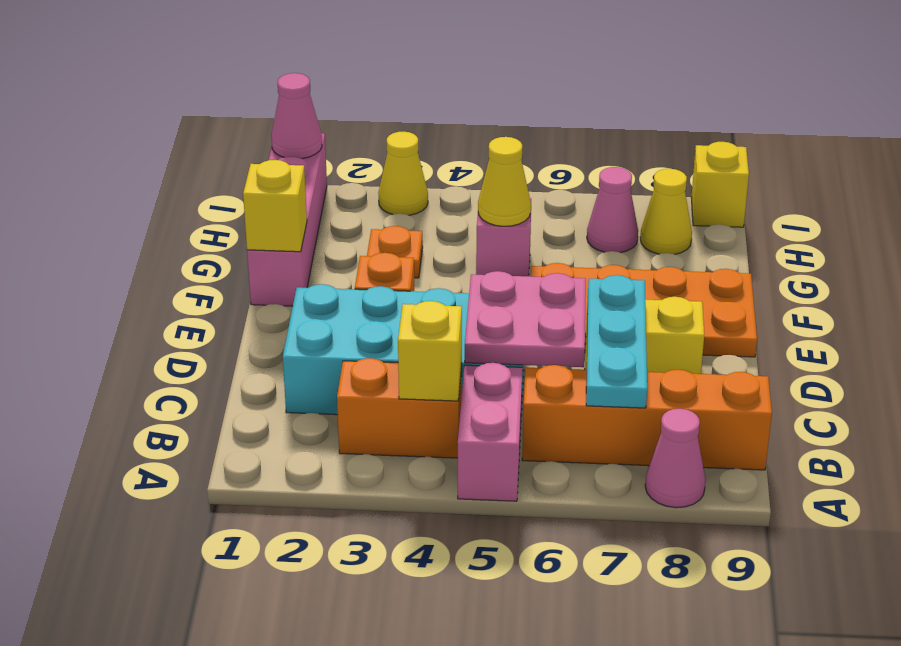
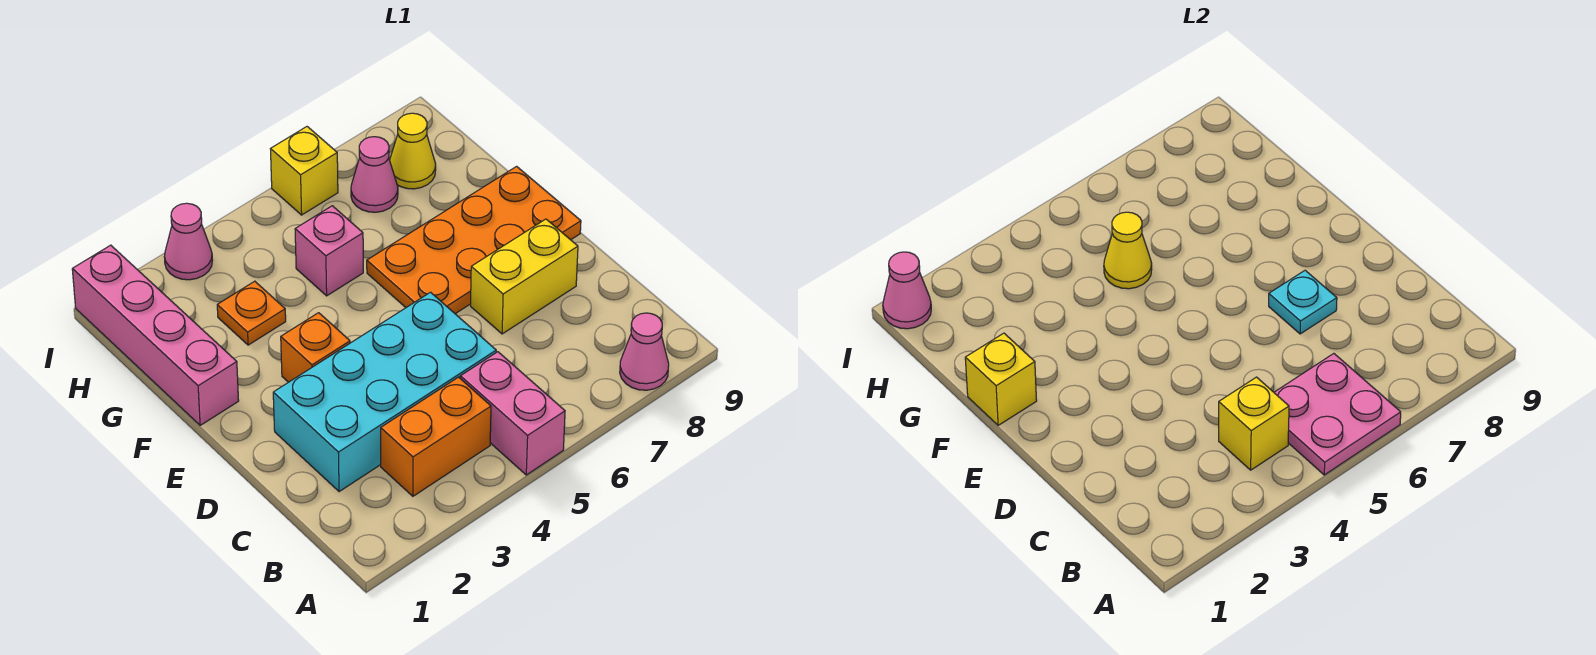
orange 1x4 brick [522,365,772,470] -> none
cyan 1x3 plate [586,275,647,408] -> cyan 1x1 plate [1269,270,1337,334]
pink 2x2 plate [465,271,586,367] -> pink 2x2 plate moved to [1274,354,1401,475]
yellow 1x1 cone [378,131,428,215] -> pink 1x1 cone [164,203,212,280]
yellow 1x1 brick [691,142,749,227] -> yellow 1x1 brick moved to [271,127,338,215]

